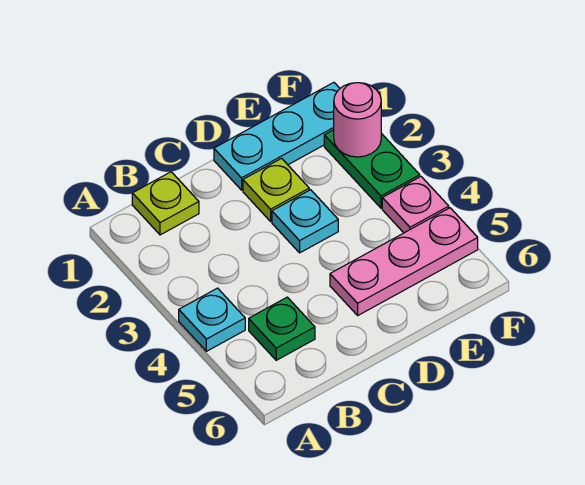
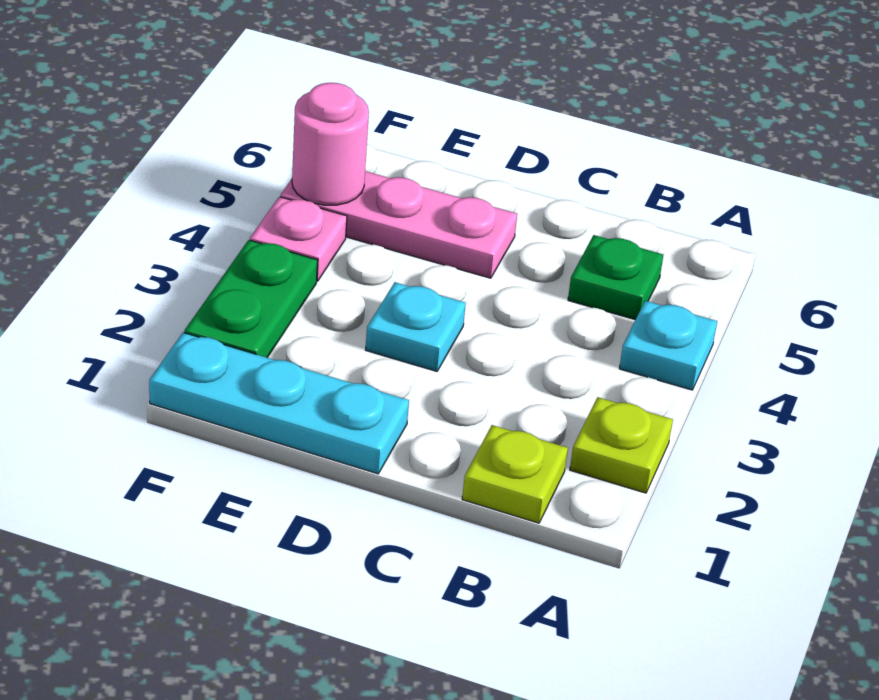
lime 1x1 plate [243,158,309,221] -> lime 1x1 plate moved to [570,397,673,493]
pink 1x1 round brick [334,83,381,157] -> pink 1x1 round brick moved to [292,83,369,205]

